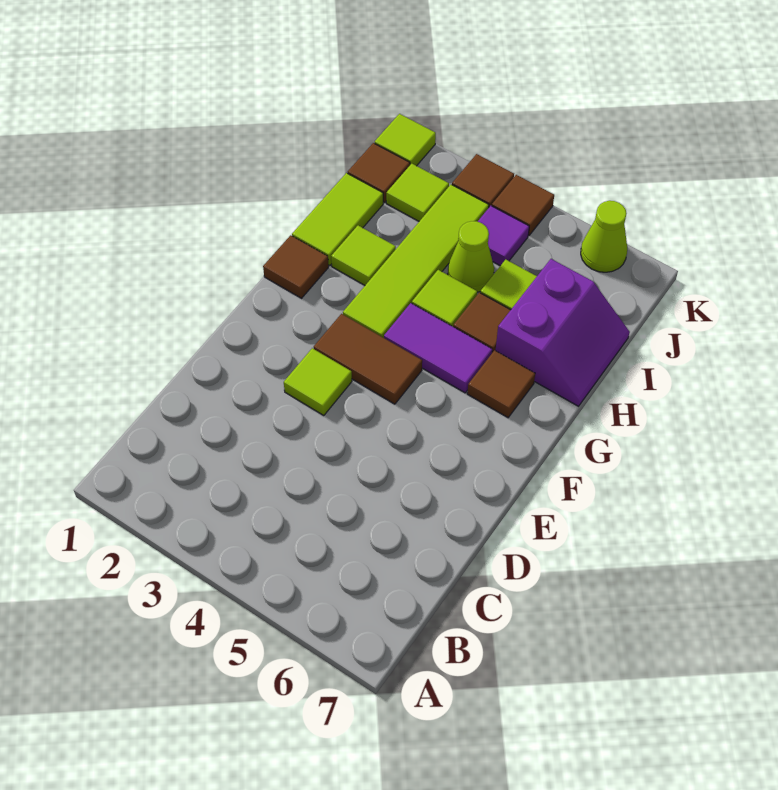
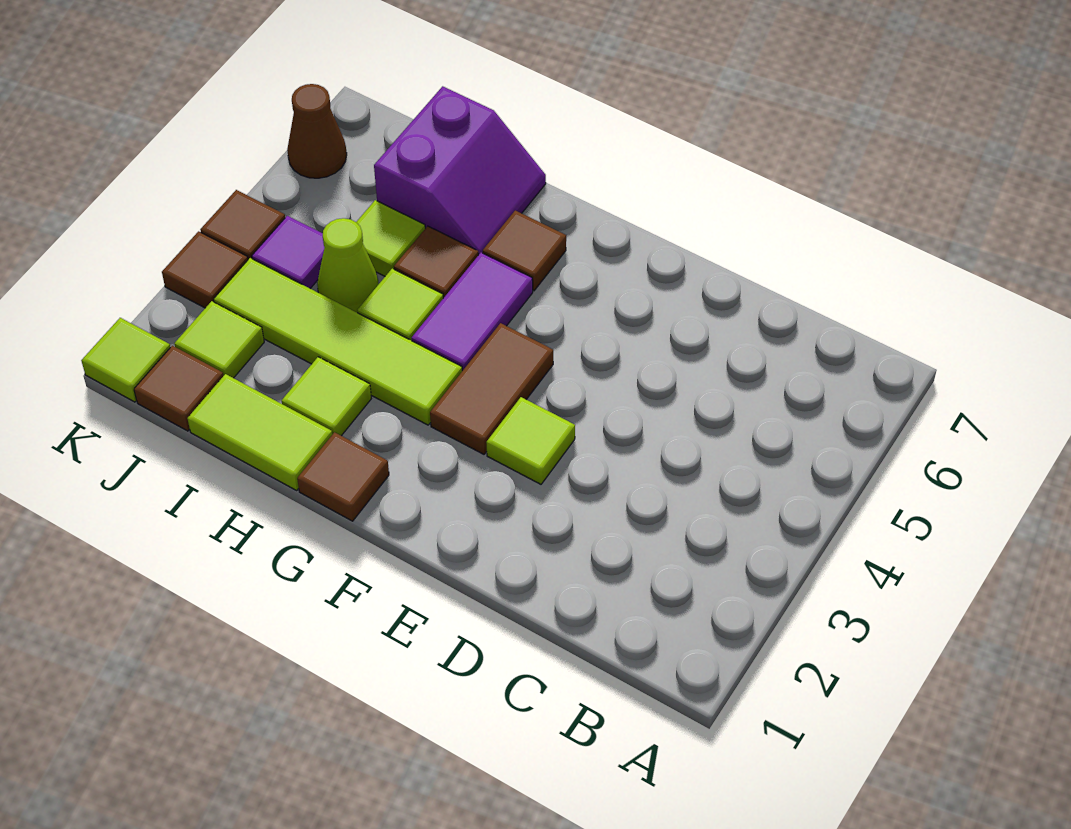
purple 2x2 slope [496,259,630,406] -> purple 2x2 slope turned to [374,86,546,255]
lime 1x1 cone [581,201,627,272] -> brown 1x1 cone [287,84,347,178]

